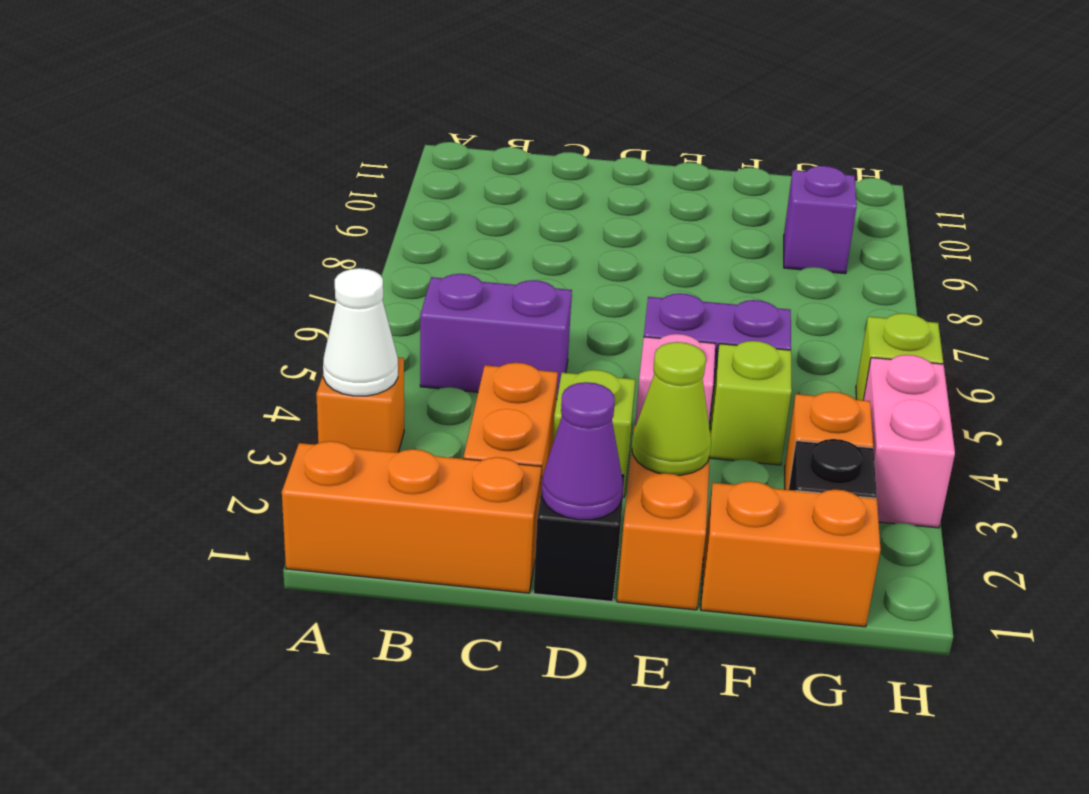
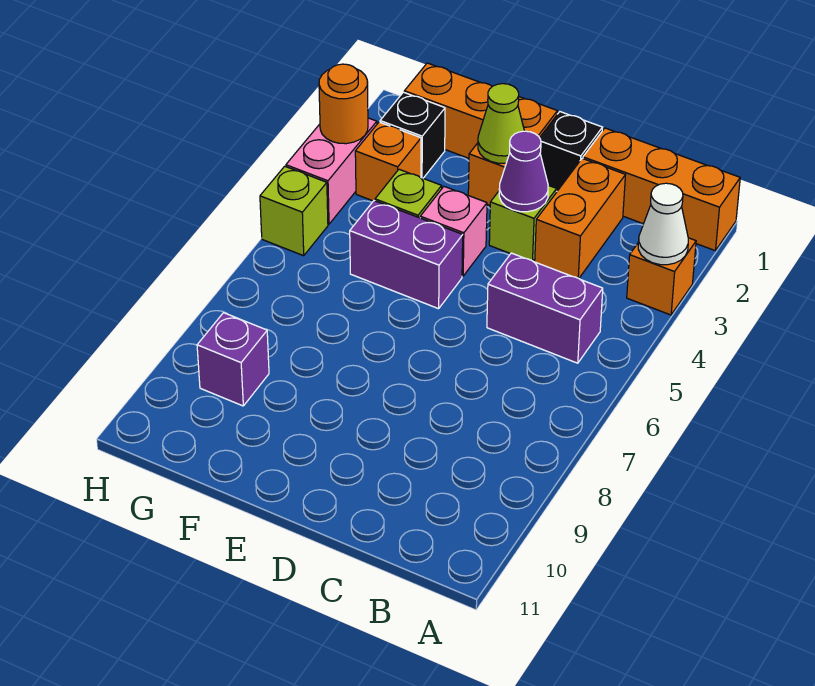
purple 1x1 cone [542,382,623,520] -> purple 1x1 cone moved to [499,131,548,212]
none -> orange 1x1 round brick [319,64,368,144]

